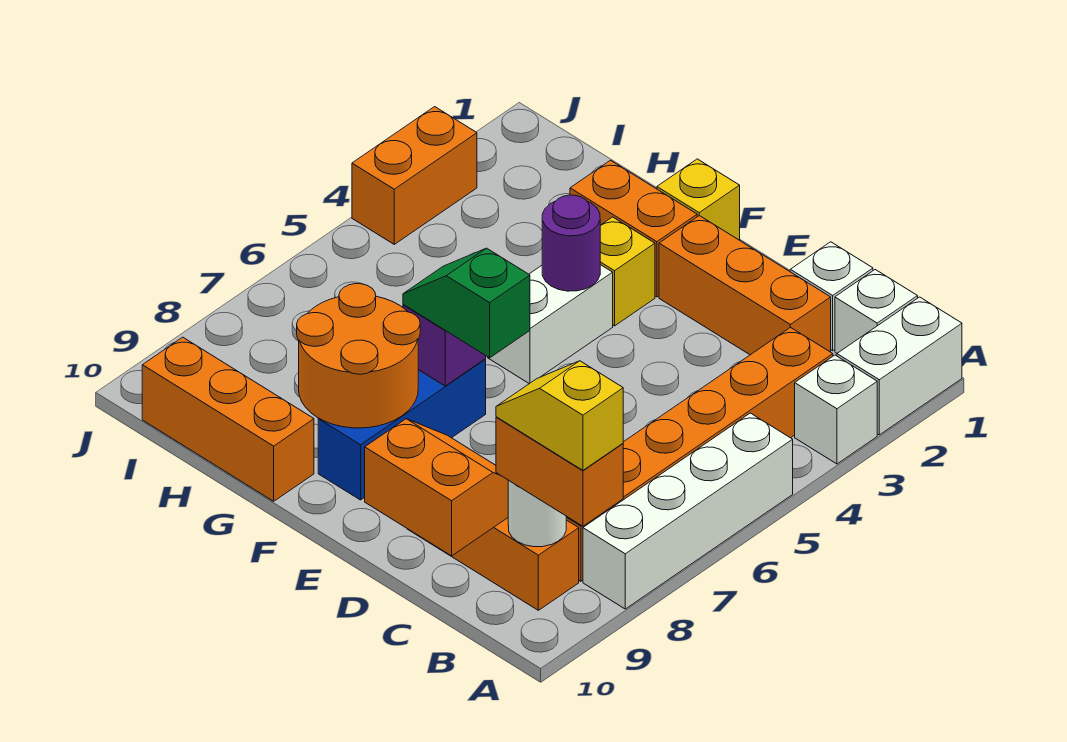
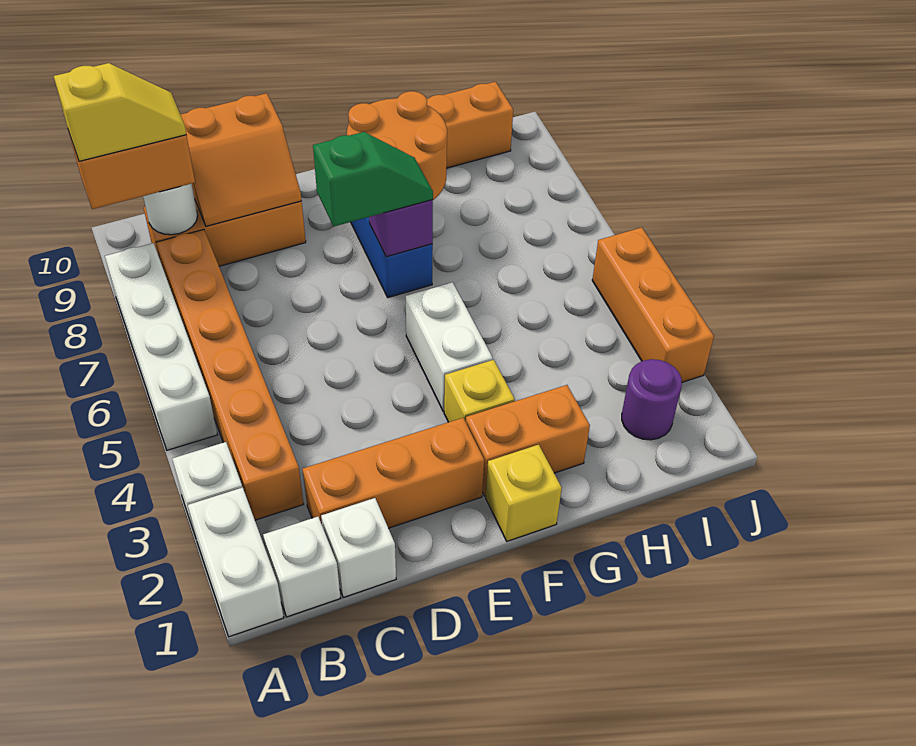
purple 1x1 round brick [542,195,600,291] -> purple 1x1 round brick moved to [622,359,682,440]
orange 1x2 brick [352,107,477,244] -> orange 1x3 brick [592,227,714,382]

